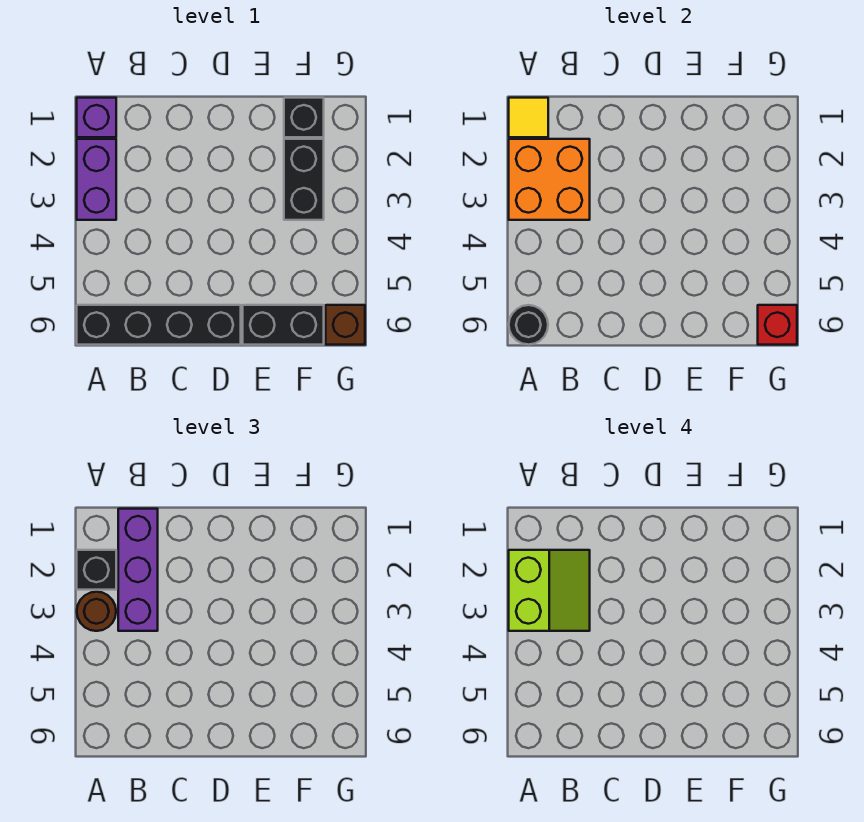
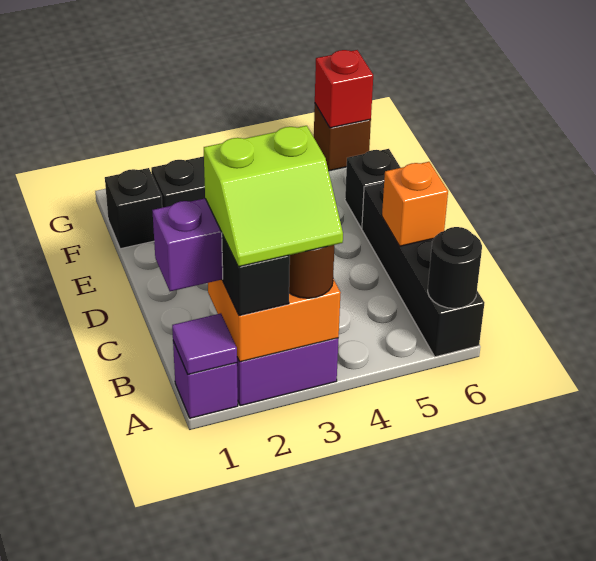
yellow 1x1 tile [509,98,548,137] -> purple 1x1 tile [172,313,237,374]
lime 2x2 slope [509,550,590,631] -> lime 2x2 slope turned to [204,126,343,267]
none -> orange 1x1 brick [382,162,448,246]
black 1x2 brick [243,305,324,345] -> black 1x1 brick [345,149,401,228]

